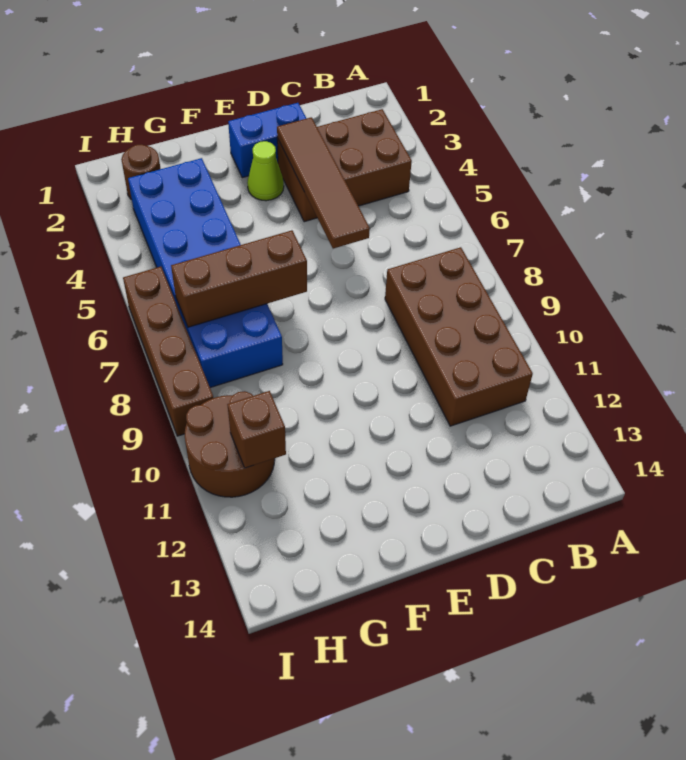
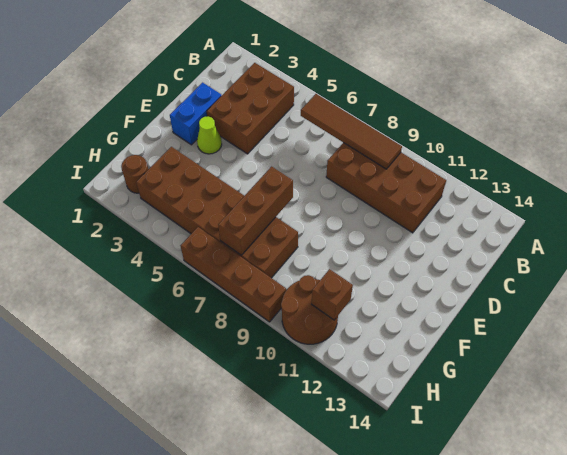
brown 1x4 tile [277,117,370,249] -> brown 1x4 tile moved to [301,94,402,169]
blue 2x6 brick [128,158,283,388] -> brown 2x6 brick [136,147,298,278]

